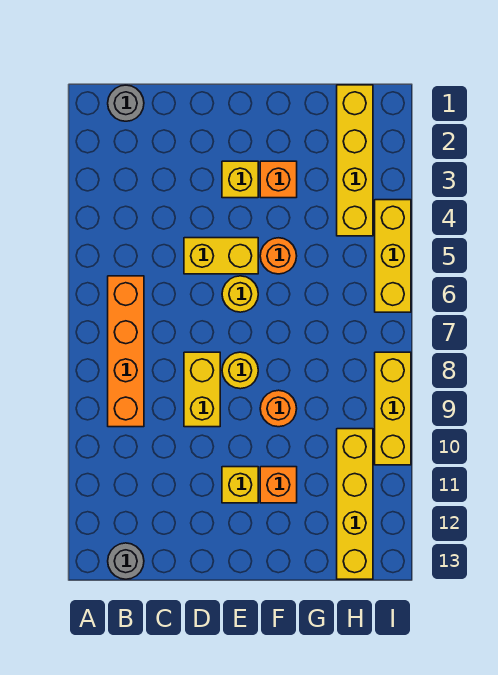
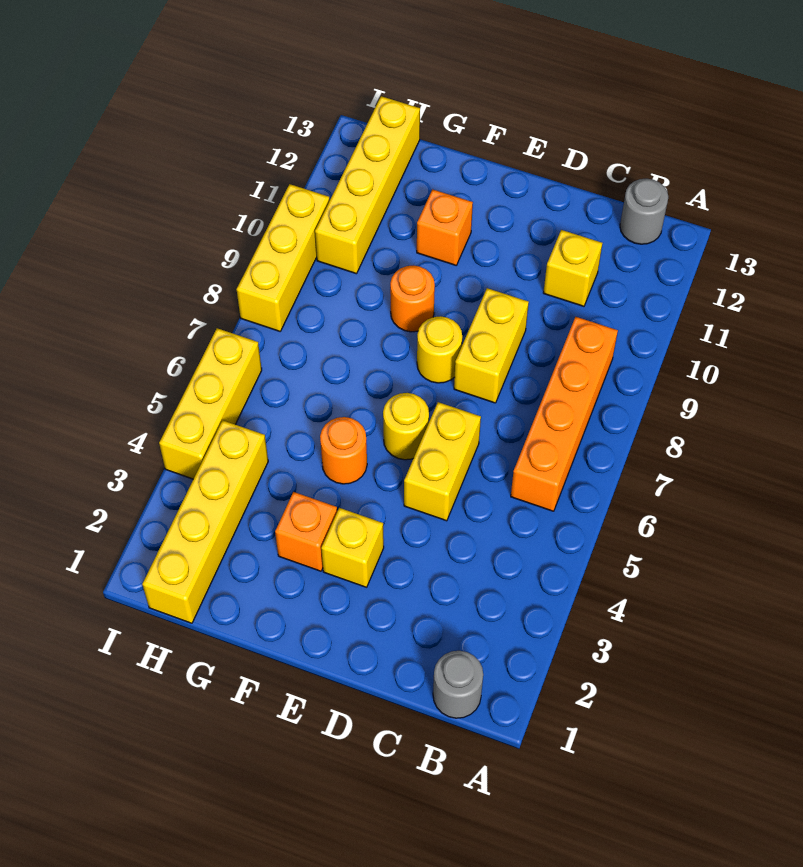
yellow 1x2 brick [184,238,258,274] -> yellow 1x2 brick turned to [404,402,481,521]
yellow 1x1 brick [222,467,258,503] -> yellow 1x1 brick moved to [543,230,602,306]

